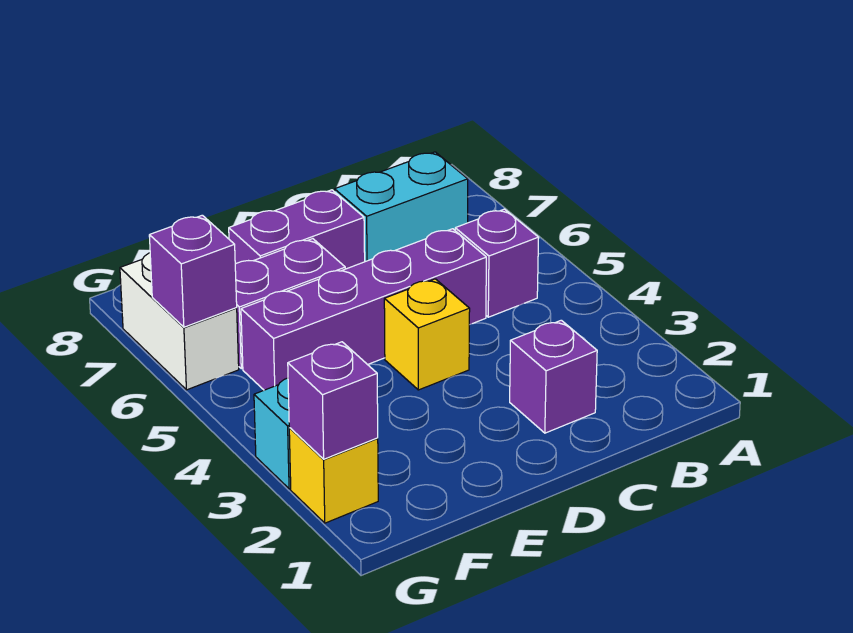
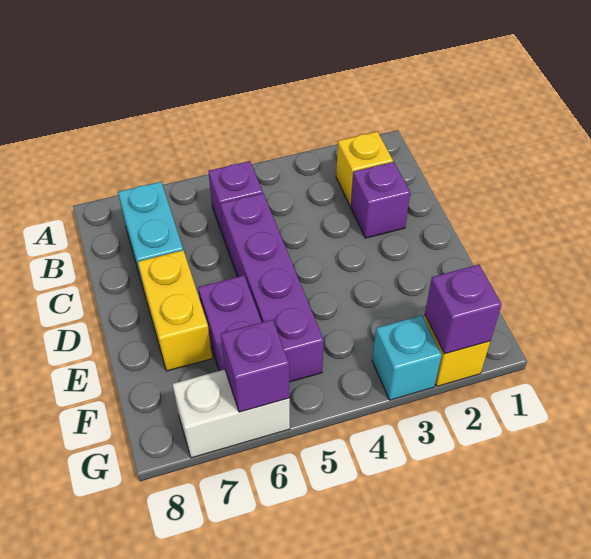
yellow 1x1 brick [384,279,470,390] -> yellow 1x1 brick moved to [336,132,393,206]
purple 1x2 brick [229,190,365,269] -> yellow 1x2 brick [138,250,212,371]

